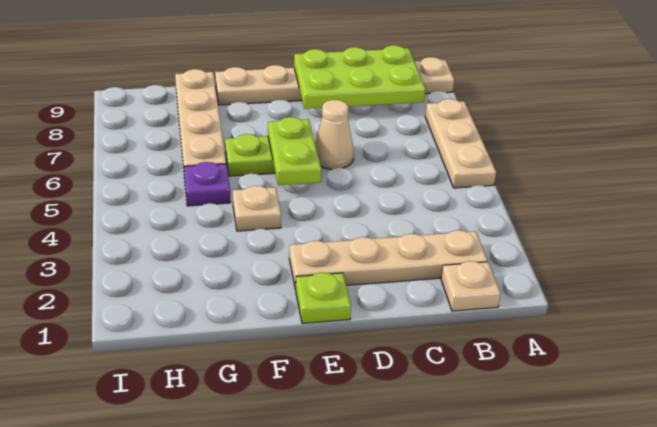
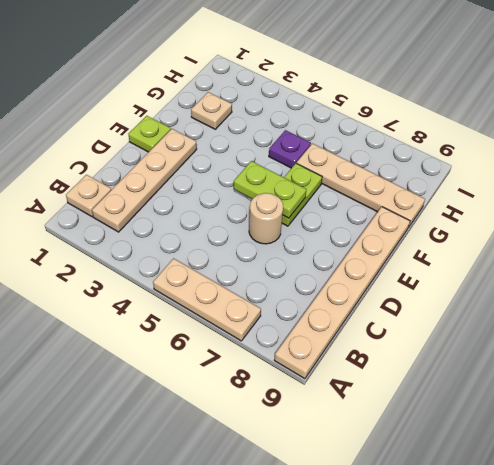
lime 2x3 plate [294,45,425,109] -> none
tan 1x1 cone [315,100,354,169] -> tan 1x1 round brick [249,193,283,244]
tan 1x1 plate [233,186,281,231] -> tan 1x1 plate moved to [191,92,232,129]

